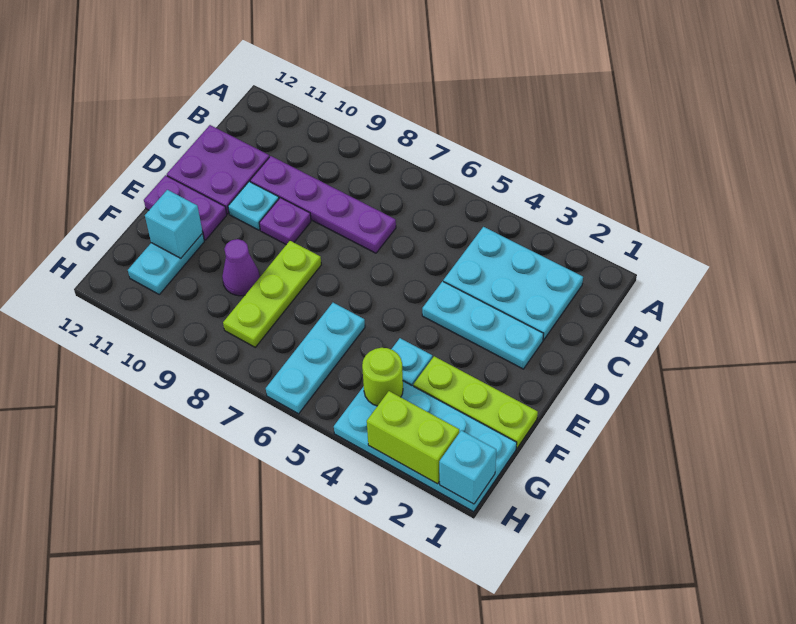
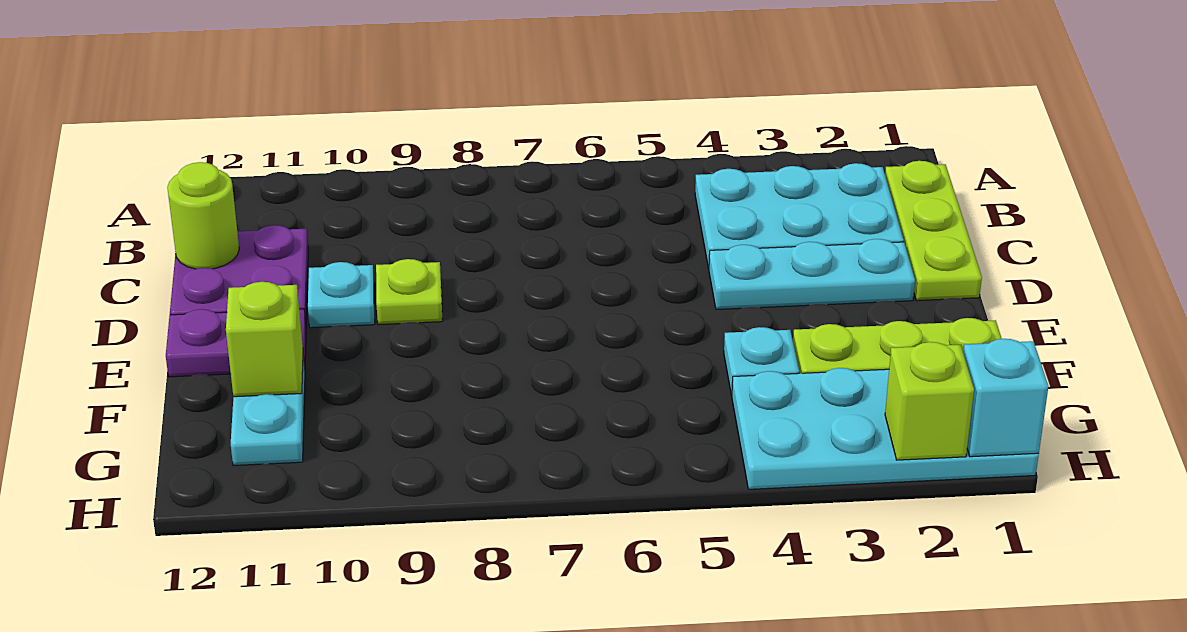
purple 1x4 plate [250,156,396,253] -> none
purple 1x1 plate [259,198,311,245] -> lime 1x1 plate [376,259,443,325]
lime 1x3 plate [223,241,321,347] -> lime 1x3 plate moved to [885,161,982,301]
cyan 1x3 plate [266,303,365,414] -> none
purple 1x1 cone [222,239,260,296] -> none
cyan 1x1 brick [145,190,203,258] -> lime 1x1 brick [226,282,303,397]
lime 1x1 round brick [362,348,403,406] -> lime 1x1 round brick moved to [167,162,239,269]
lime 1x2 brick [367,391,459,484] -> lime 1x1 brick [885,342,974,460]

